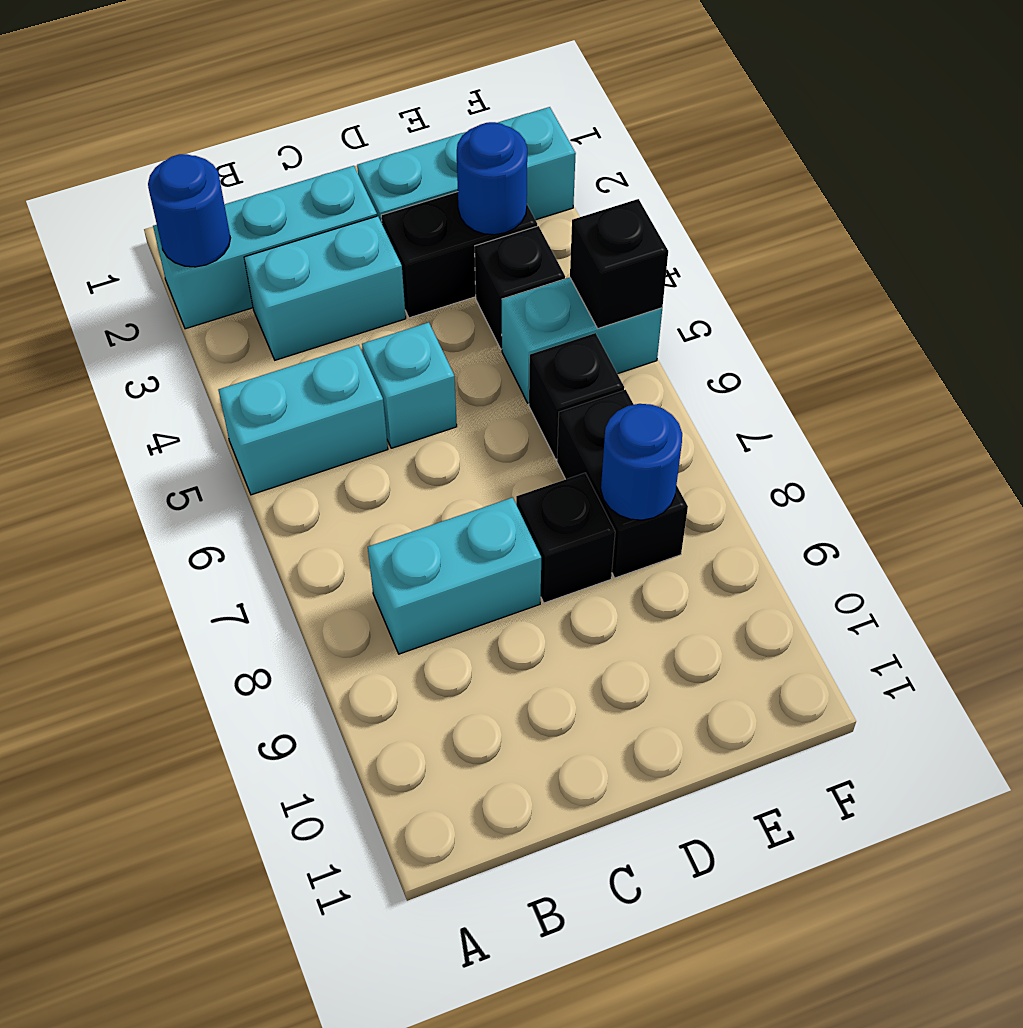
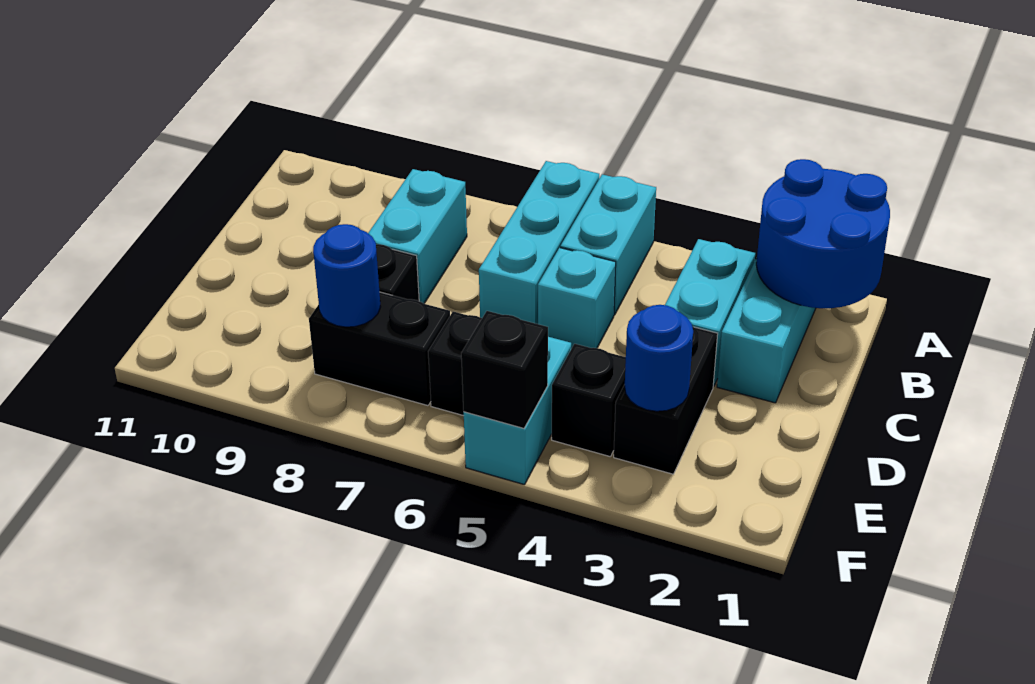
blue 1x1 round brick [148,154,230,267] -> blue 2x2 round brick [756,159,890,308]
cyan 1x3 brick [357,107,576,223] -> cyan 1x3 brick moved to [479,161,599,324]

